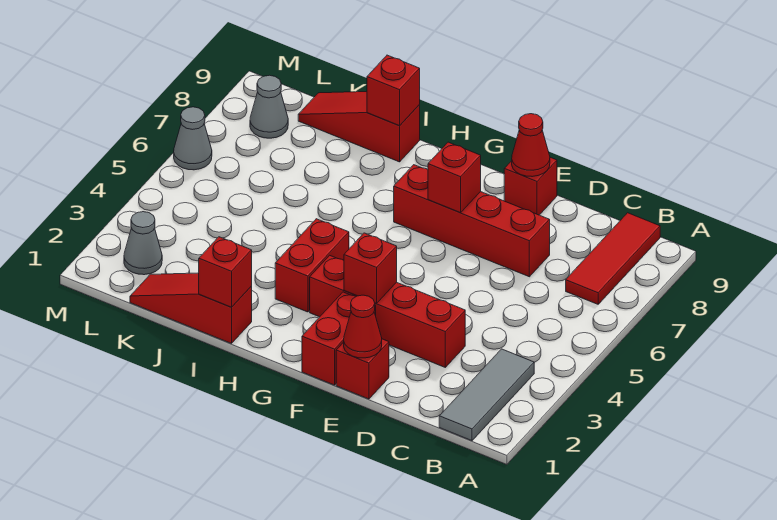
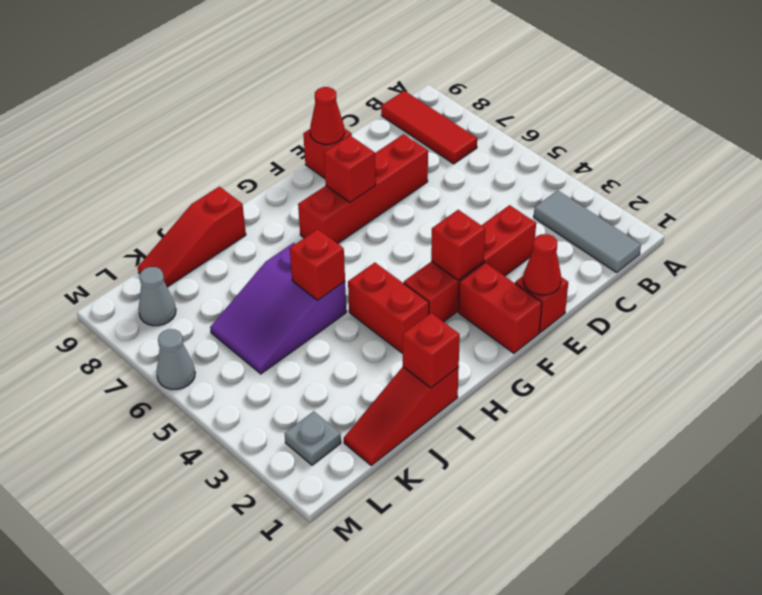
none -> purple 2x3 slope [210,243,347,374]
red 1x1 brick [367,55,420,126] -> red 1x1 brick moved to [290,229,345,300]
grey 1x1 cone [124,212,162,275] -> grey 1x1 plate [285,411,341,465]

